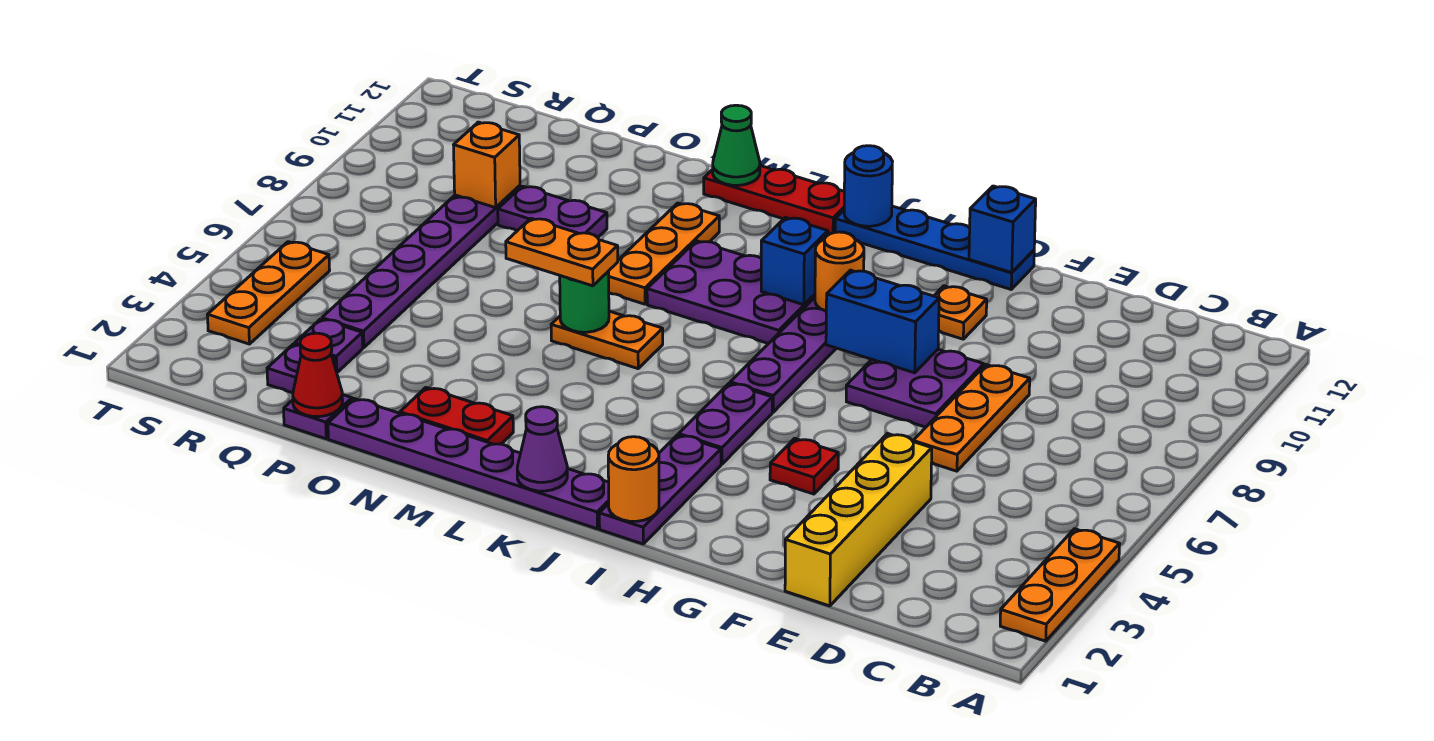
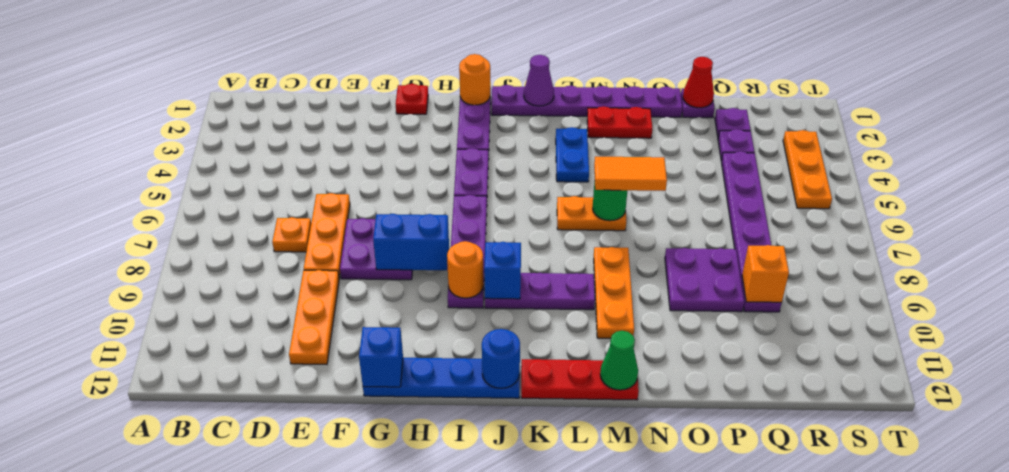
orange 1x3 plate [1000,529,1120,641] -> orange 1x3 plate moved to [289,270,339,364]
yellow 1x4 brick [785,433,932,606] -> none
red 1x1 plate [770,438,838,494] -> red 1x1 plate moved to [396,84,428,114]
orange 1x1 plate [934,286,987,339] -> orange 1x1 plate moved to [272,217,311,252]
purple 2x3 plate [647,241,815,344] -> purple 1x3 plate [485,273,595,310]
none -> blue 1x2 plate [556,127,589,182]
orange 1x2 plate [506,218,618,286] -> orange 1x2 tile [594,156,667,191]
purple 1x2 plate [498,186,607,238] -> purple 2x2 plate [665,248,744,312]

